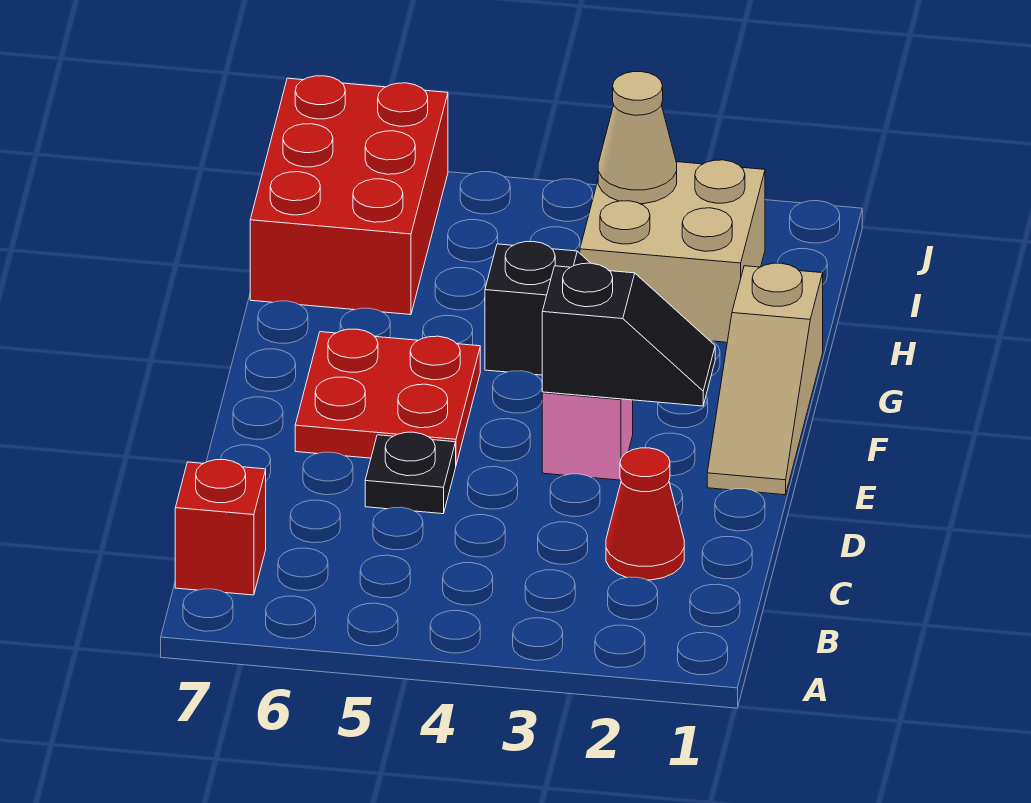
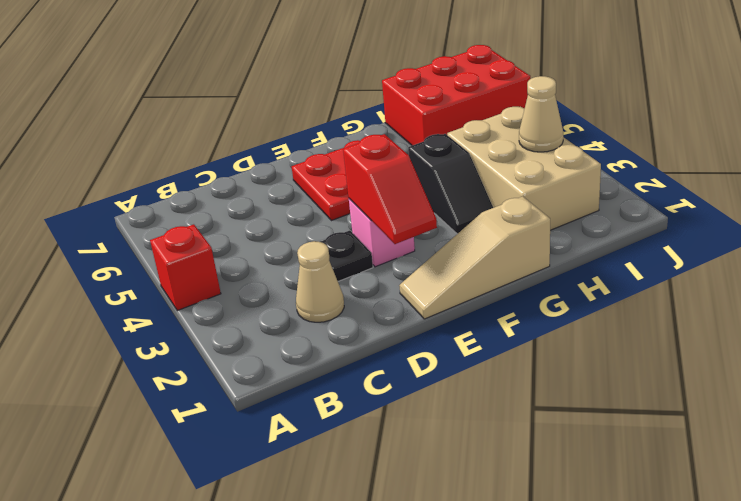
red 1x1 brick [175,460,266,595] -> red 1x1 brick moved to [150,224,221,311]
red 1x1 cone [606,448,684,580] -> tan 1x1 cone [296,241,344,322]
black 1x1 plate [365,432,456,514] -> black 1x1 plate moved to [320,230,373,281]
black 1x2 slope [542,263,715,406] -> red 1x2 slope [343,134,437,244]
tan 2x2 brick [580,160,765,342] -> tan 2x3 brick [447,107,601,230]

